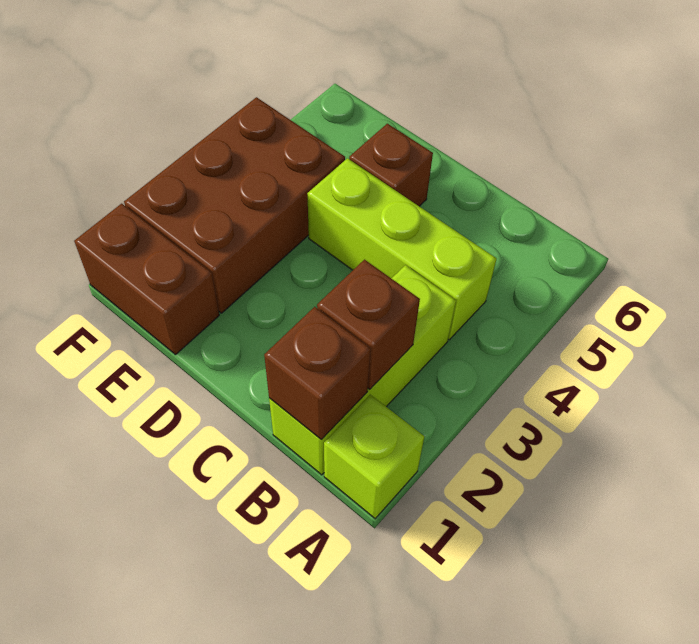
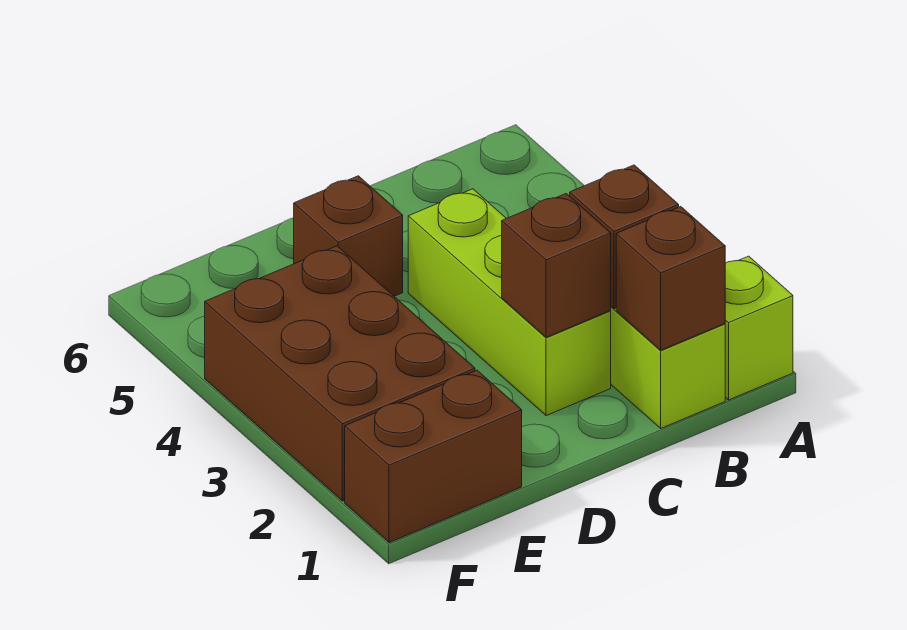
lime 1x3 brick [307,158,497,340] -> lime 1x3 brick turned to [408,189,611,416]
none -> brown 1x1 brick [502,194,611,337]

